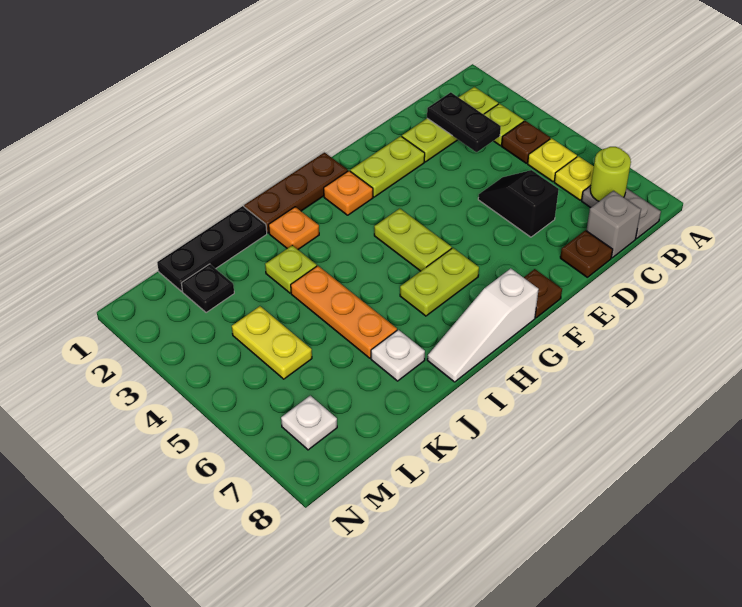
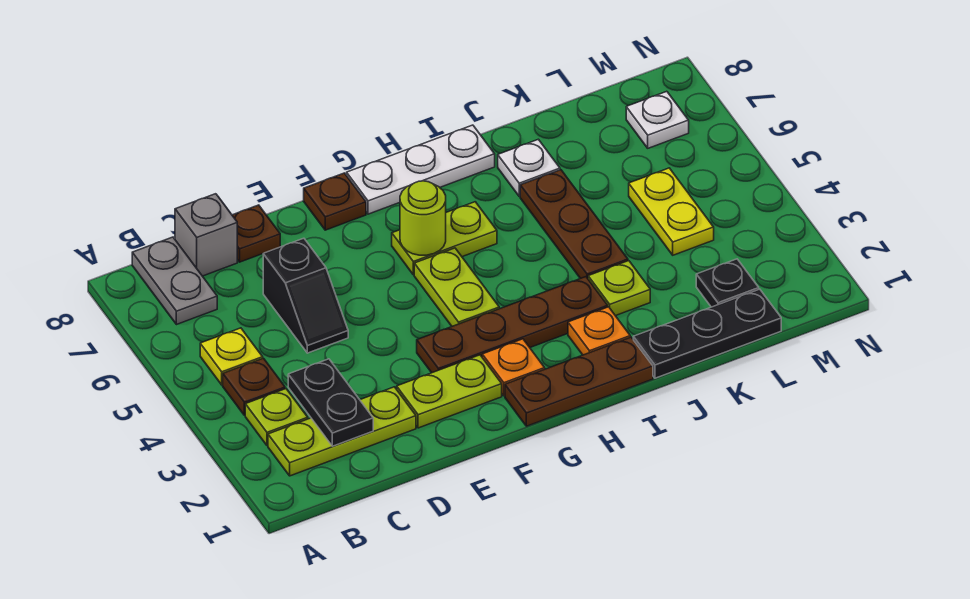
yellow 1x1 plate [554,156,594,200] -> none
lime 1x1 round brick [590,147,631,201] -> lime 1x1 round brick moved to [400,181,446,255]
none -> brown 1x4 plate [417,277,608,373]
white 1x3 slope [427,268,539,382] -> white 1x3 plate [347,125,495,214]
orange 1x3 plate [291,266,397,358] -> brown 1x3 plate [520,170,628,279]

